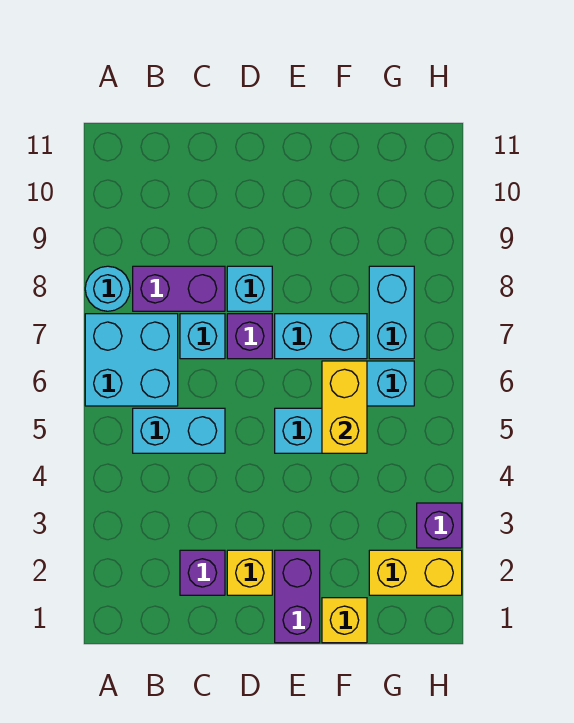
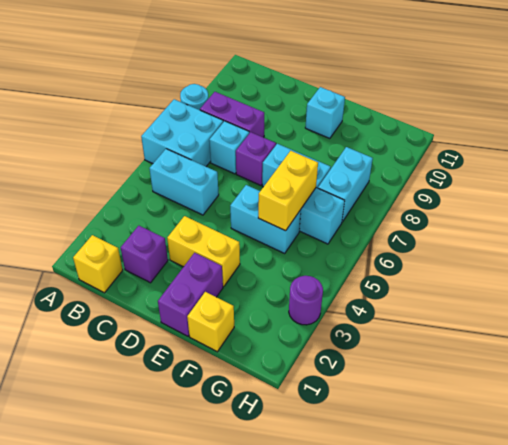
yellow 1x1 brick [227,550,272,595] -> yellow 1x1 brick moved to [73,235,123,293]
cyan 1x1 brick [227,266,272,311] -> cyan 1x1 brick moved to [305,87,345,139]
yellow 1x2 brick [369,550,462,595] -> yellow 1x2 brick moved to [167,216,240,287]
purple 1x1 brick [417,503,462,548] -> purple 1x1 round brick [289,276,323,325]

